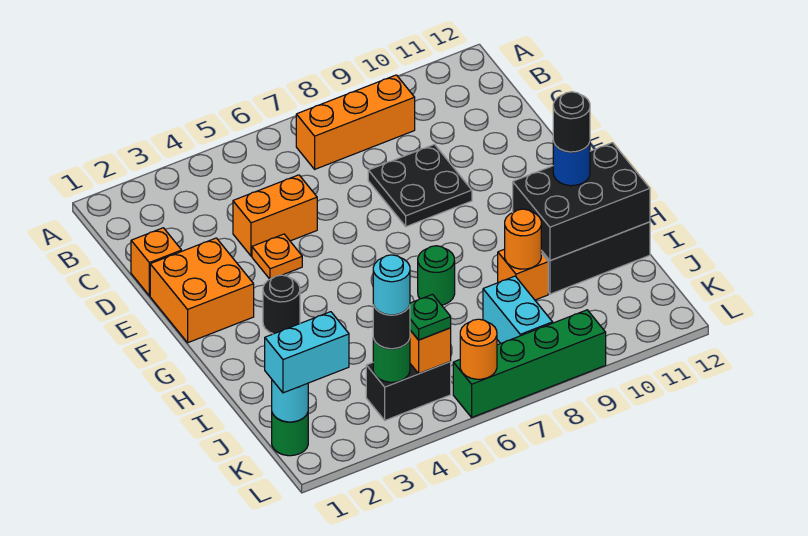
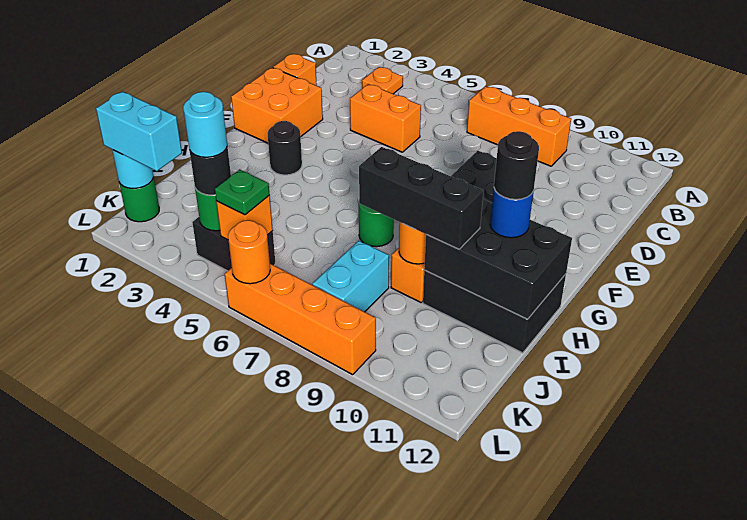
orange 1x1 plate [252,234,302,279] -> orange 1x1 plate moved to [362,67,403,94]
none -> black 1x3 brick [359,147,483,249]
green 1x4 brick [453,310,606,417] -> orange 1x4 brick [225,264,376,375]

